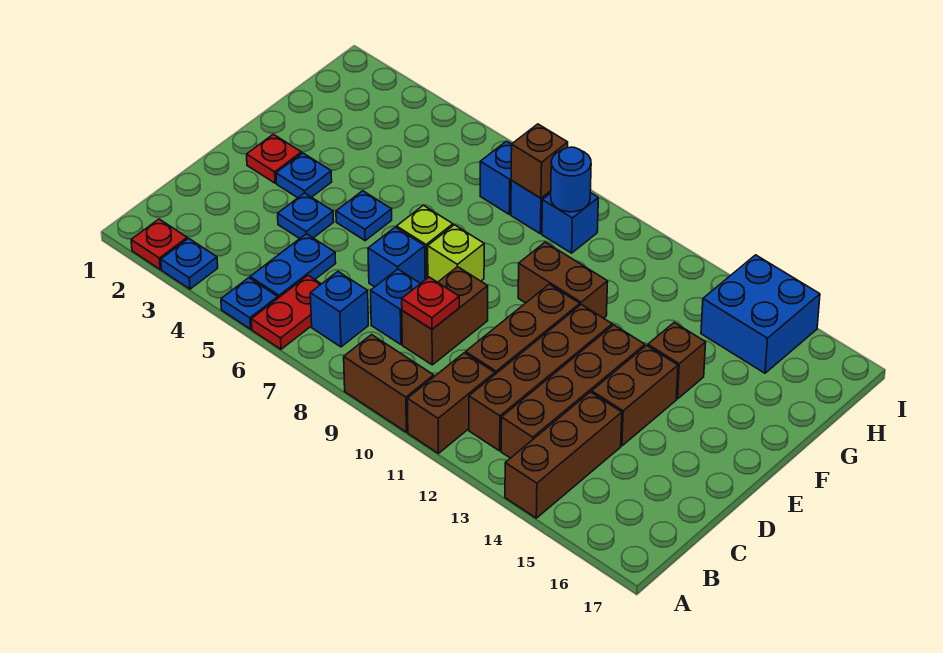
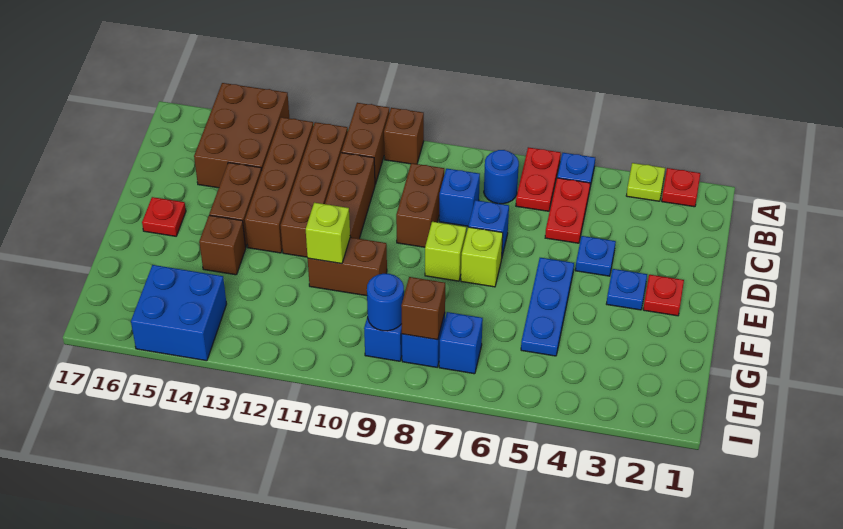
blue 1x1 plate [161,238,218,289] -> lime 1x1 plate [626,163,665,201]
brown 1x2 brick [344,335,434,432] -> brown 1x1 brick [384,108,424,164]
brown 1x3 brick [505,392,622,518] -> brown 2x3 brick [194,83,289,188]
blue 1x2 plate [250,234,336,298] -> red 1x2 plate [545,178,590,243]
blue 1x1 brick [310,272,368,347] -> blue 1x1 round brick [484,150,519,204]
red 1x1 plate [402,277,459,329] -> red 1x1 plate moved to [142,197,186,236]
blue 1x1 plate [336,191,392,241] -> blue 1x3 plate [521,258,574,356]
none -> lime 1x1 brick [306,203,350,264]

